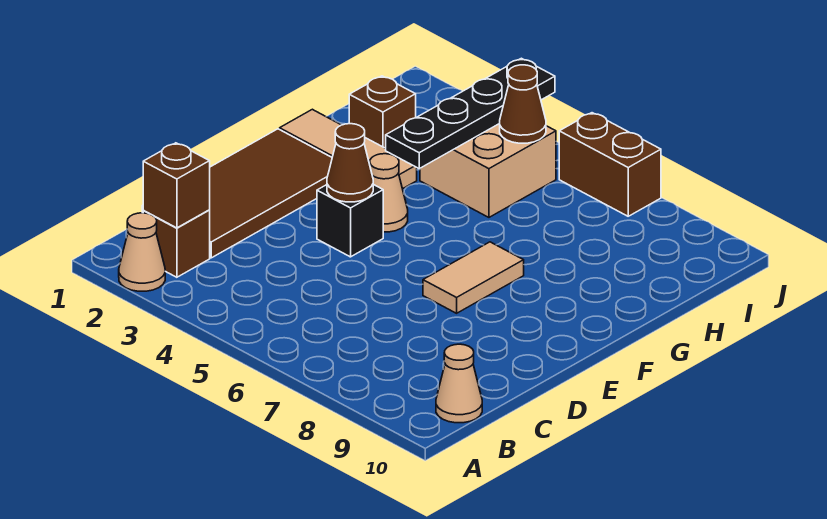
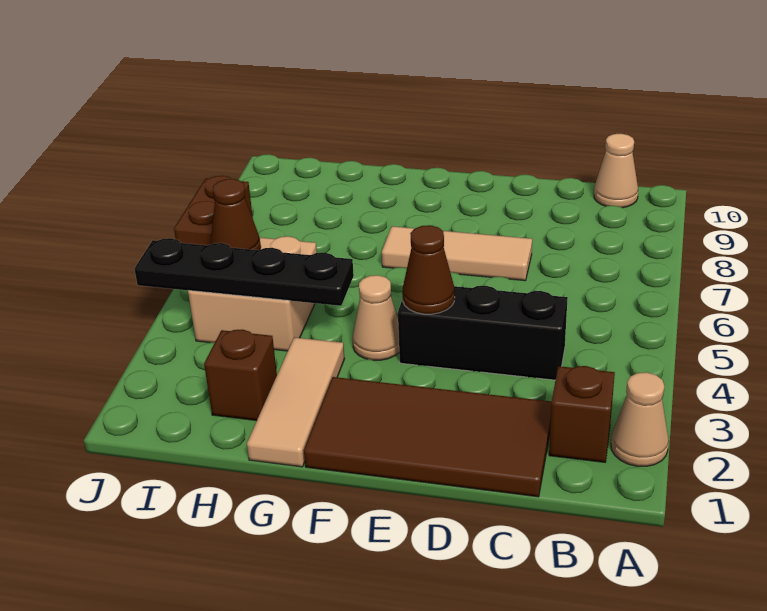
brown 1x1 brick [143,143,210,228] -> none
black 1x1 brick [317,184,383,257] -> black 1x3 brick [398,285,568,380]
tan 1x2 tile [423,242,524,313] -> tan 1x3 tile [382,226,532,281]

